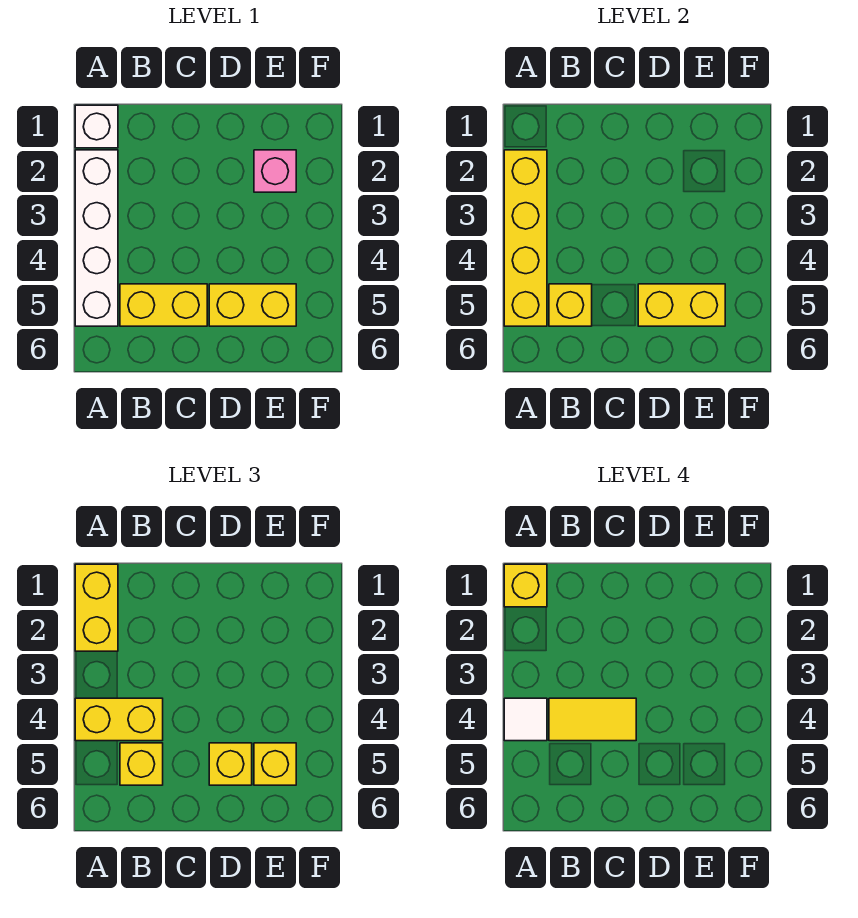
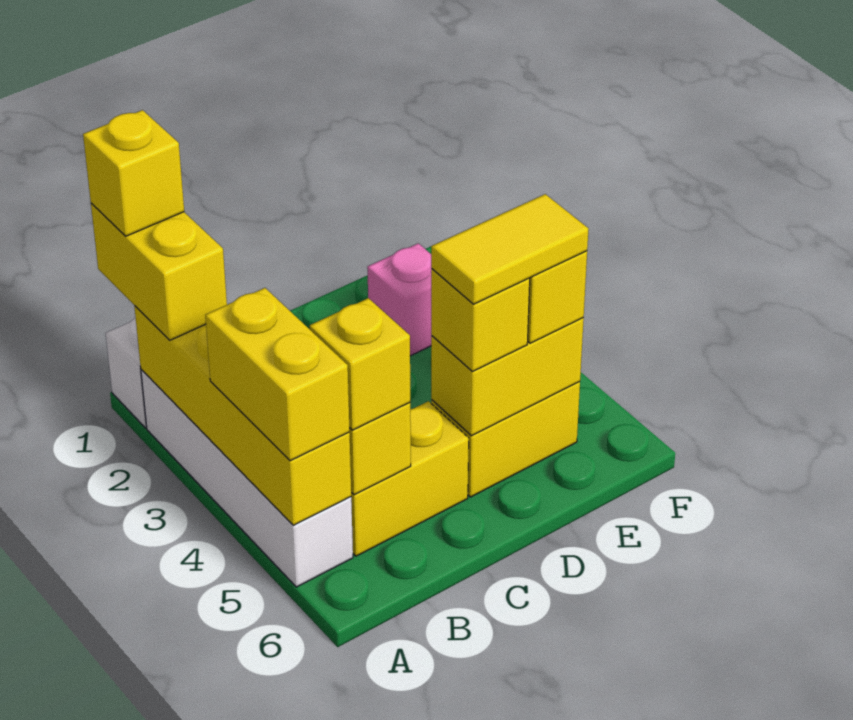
yellow 1x2 brick [75,698,163,741] -> yellow 1x2 brick turned to [205,288,350,461]
white 1x1 tile [504,698,547,741] -> none
yellow 1x2 tile [549,698,636,741] -> yellow 1x2 tile moved to [431,194,588,304]

